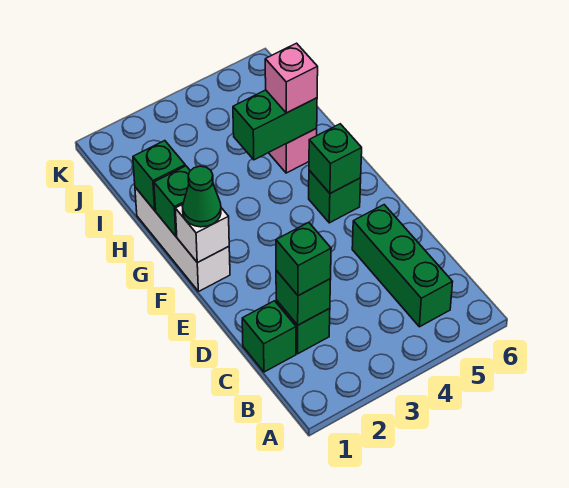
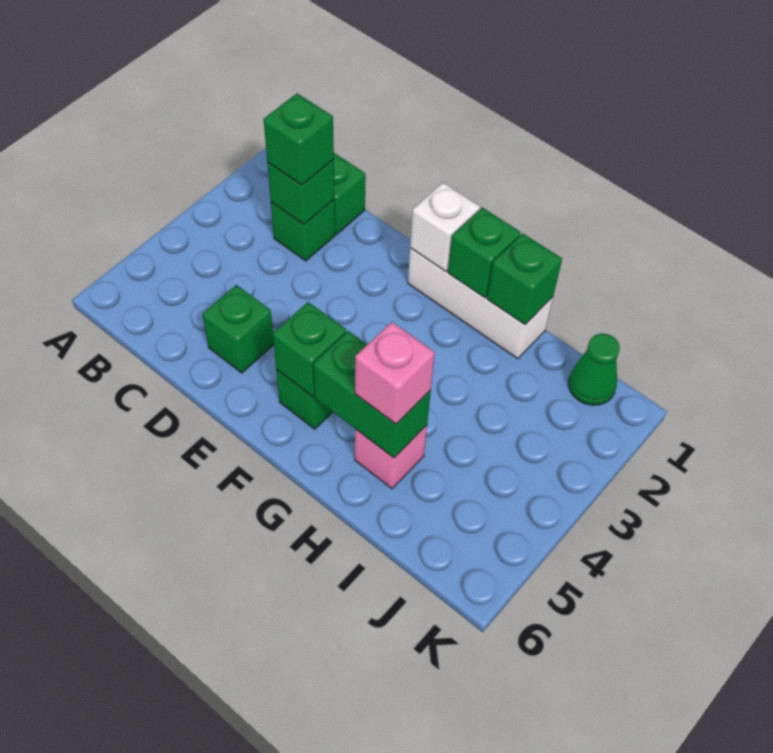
green 1x3 brick [352,205,452,327] -> green 1x1 brick [202,285,274,373]
green 1x1 cone [182,166,221,227] -> green 1x1 cone moved to [568,334,620,405]
green 1x2 brick [233,90,317,160] -> green 1x2 brick turned to [313,331,431,458]

